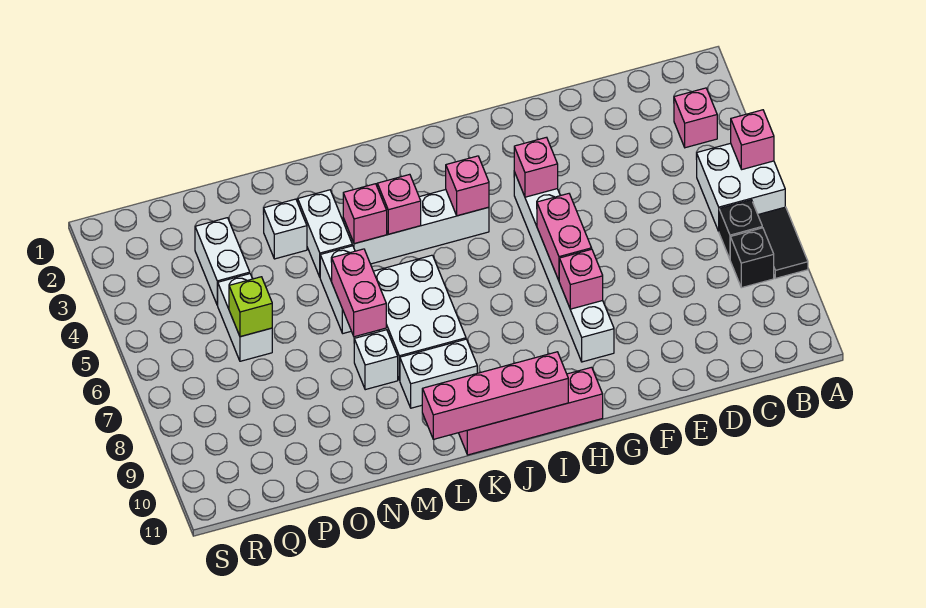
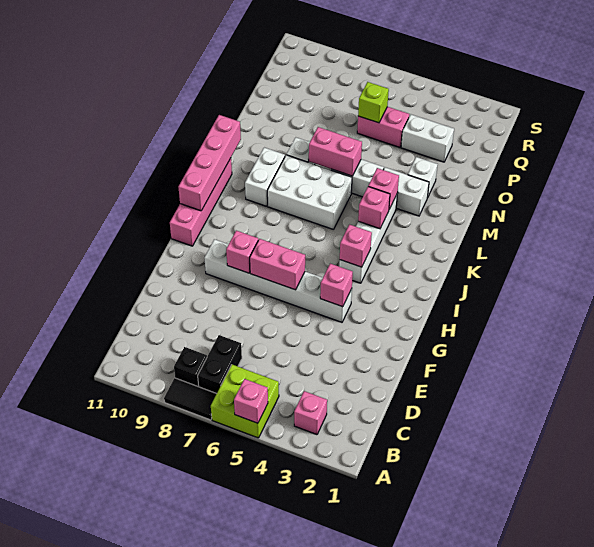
white 2x2 brick [696,143,785,231] -> lime 2x2 brick [211,365,279,438]
black 1x1 brick [719,200,762,259] -> black 1x2 brick [198,335,242,394]
white 1x2 brick [217,274,272,361] -> pink 1x2 brick [357,107,409,147]

